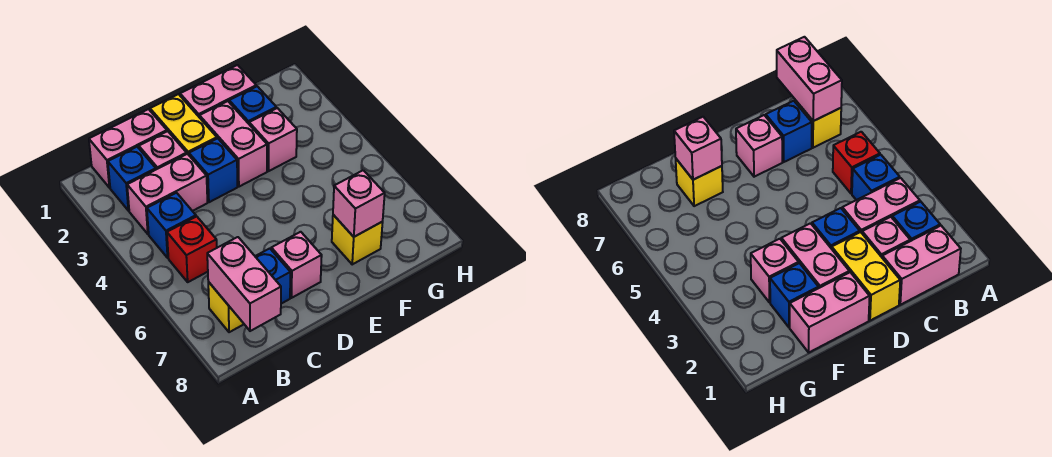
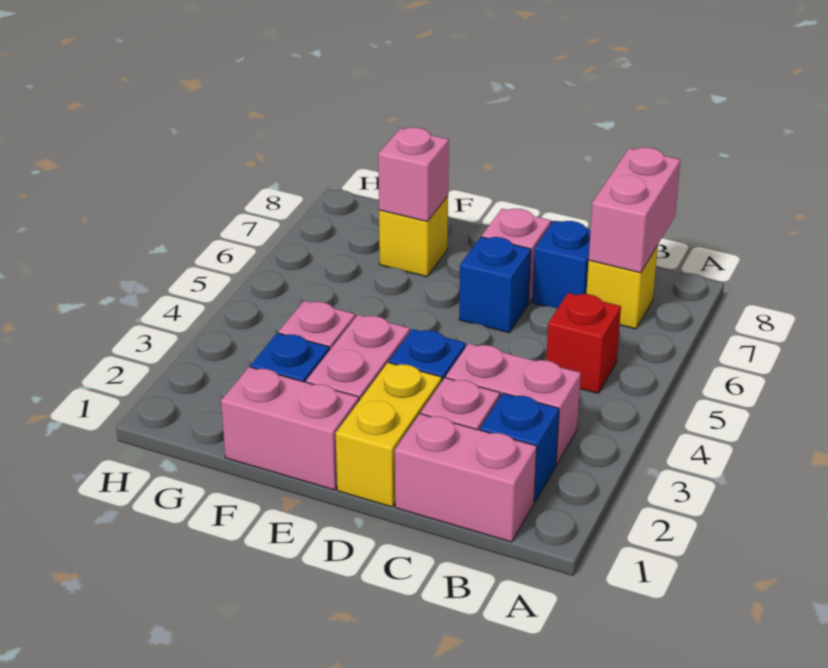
blue 1x1 brick [147,193,196,258] -> blue 1x1 brick moved to [459,237,531,333]

